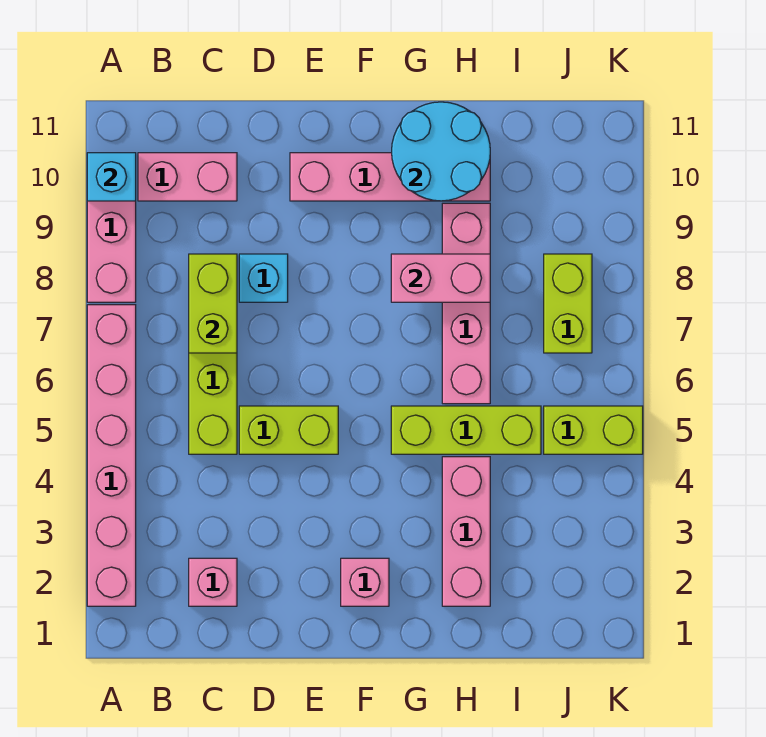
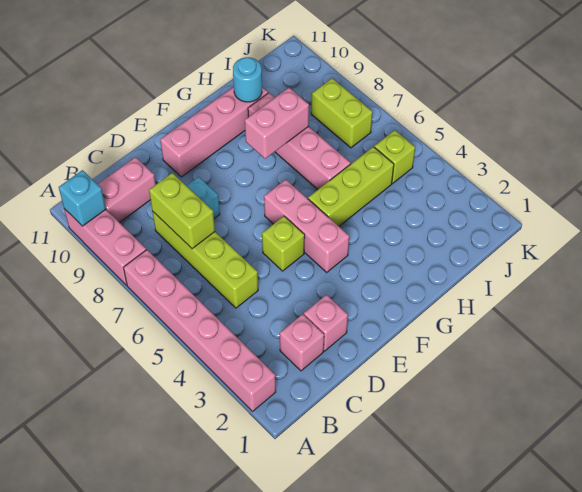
lime 1x2 brick [239,406,338,454] -> lime 1x1 brick [262,216,305,271]
pink 1x1 brick [341,558,389,606] -> pink 1x1 brick moved to [304,295,348,351]
cyan 2x2 round brick [392,102,490,201] -> cyan 1x1 round brick [233,57,262,102]
pink 1x3 brick [442,457,490,606] -> pink 1x3 brick moved to [264,180,349,272]
lime 1x2 brick [544,406,643,454] -> lime 1x1 brick [374,130,415,183]

